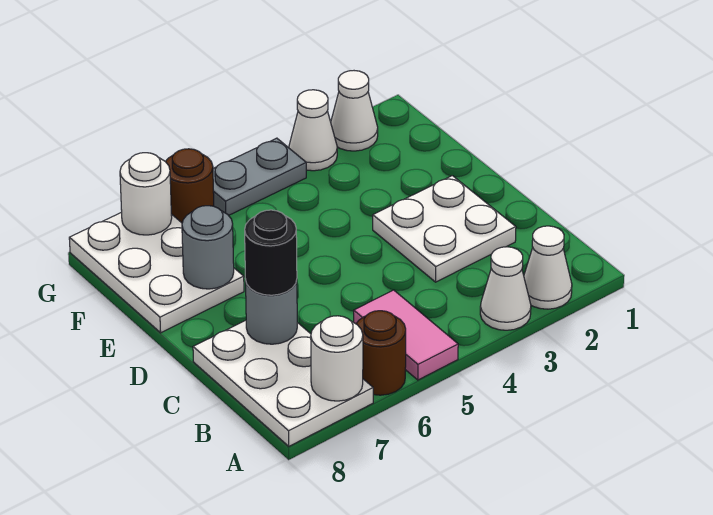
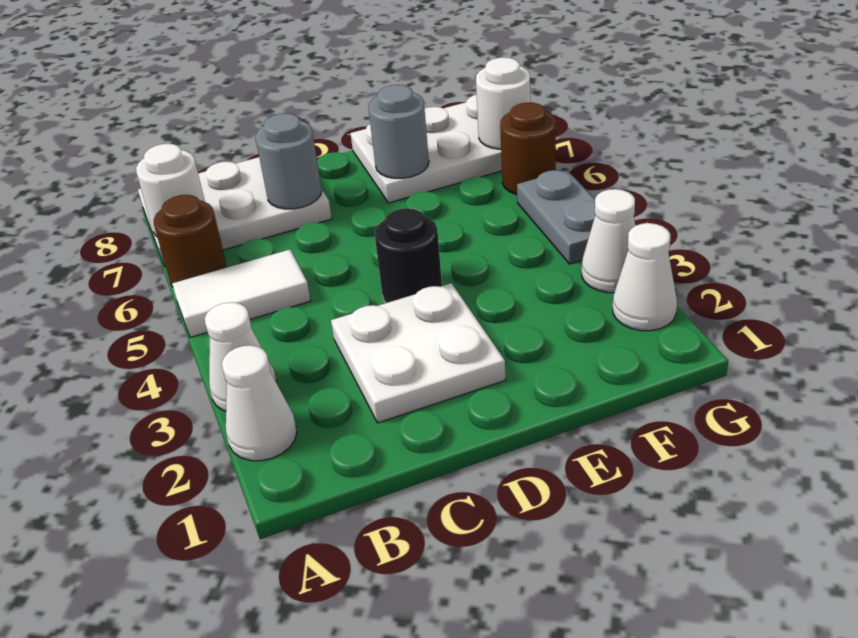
pink 1x2 tile [354,290,458,380] -> white 1x2 tile [172,250,311,337]
black 1x1 round brick [245,210,297,295] -> black 1x1 round brick moved to [375,208,442,303]

